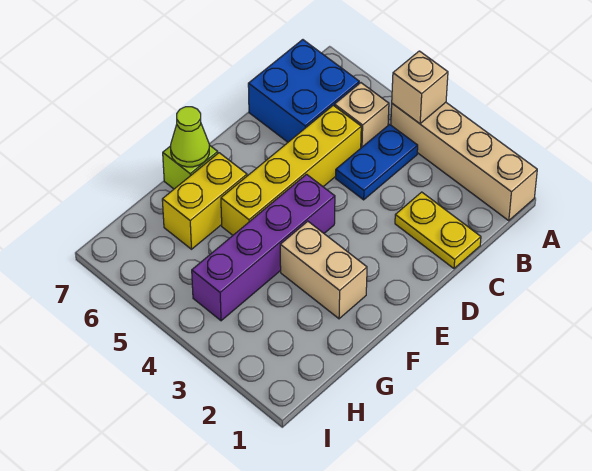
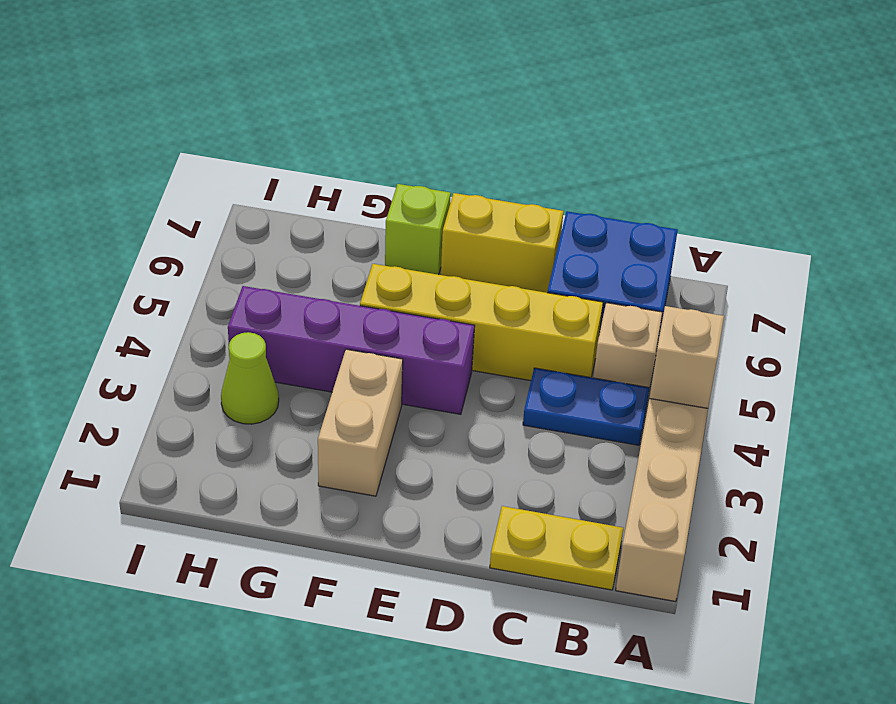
yellow 1x2 plate [395,192,481,268] -> yellow 1x2 plate turned to [490,506,623,590]
yellow 1x2 brick [162,153,247,249] -> yellow 1x2 brick moved to [441,193,564,293]
lime 1x1 cone [171,107,209,167] -> lime 1x1 cone moved to [221,332,279,424]

